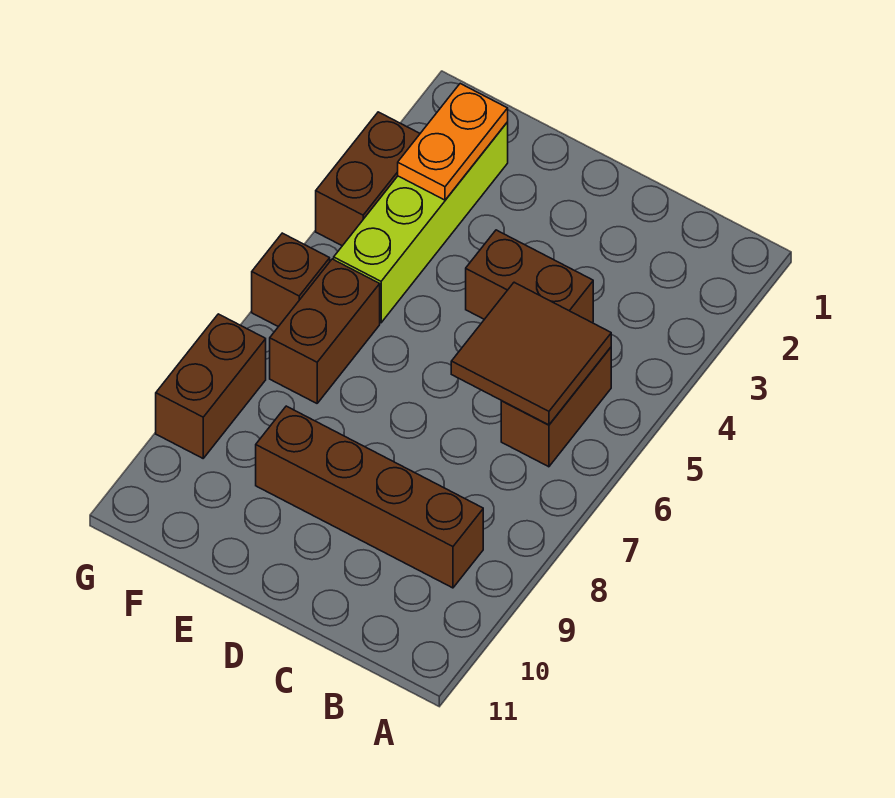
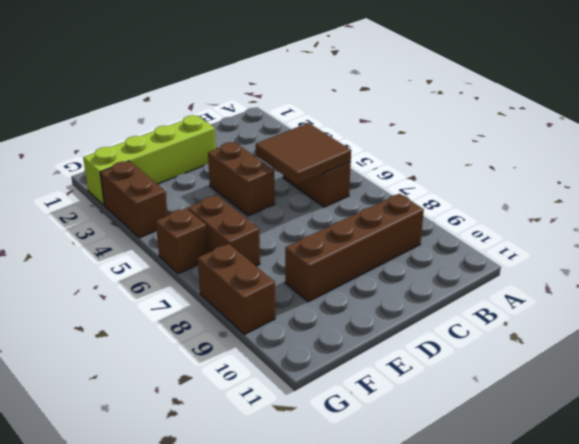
brown 1x2 brick [466,230,593,323] -> brown 1x2 brick turned to [208,142,275,216]
lime 1x4 brick [334,122,508,323] -> lime 1x4 brick turned to [83,115,216,205]
orange 1x2 plate [398,84,508,200] -> none

